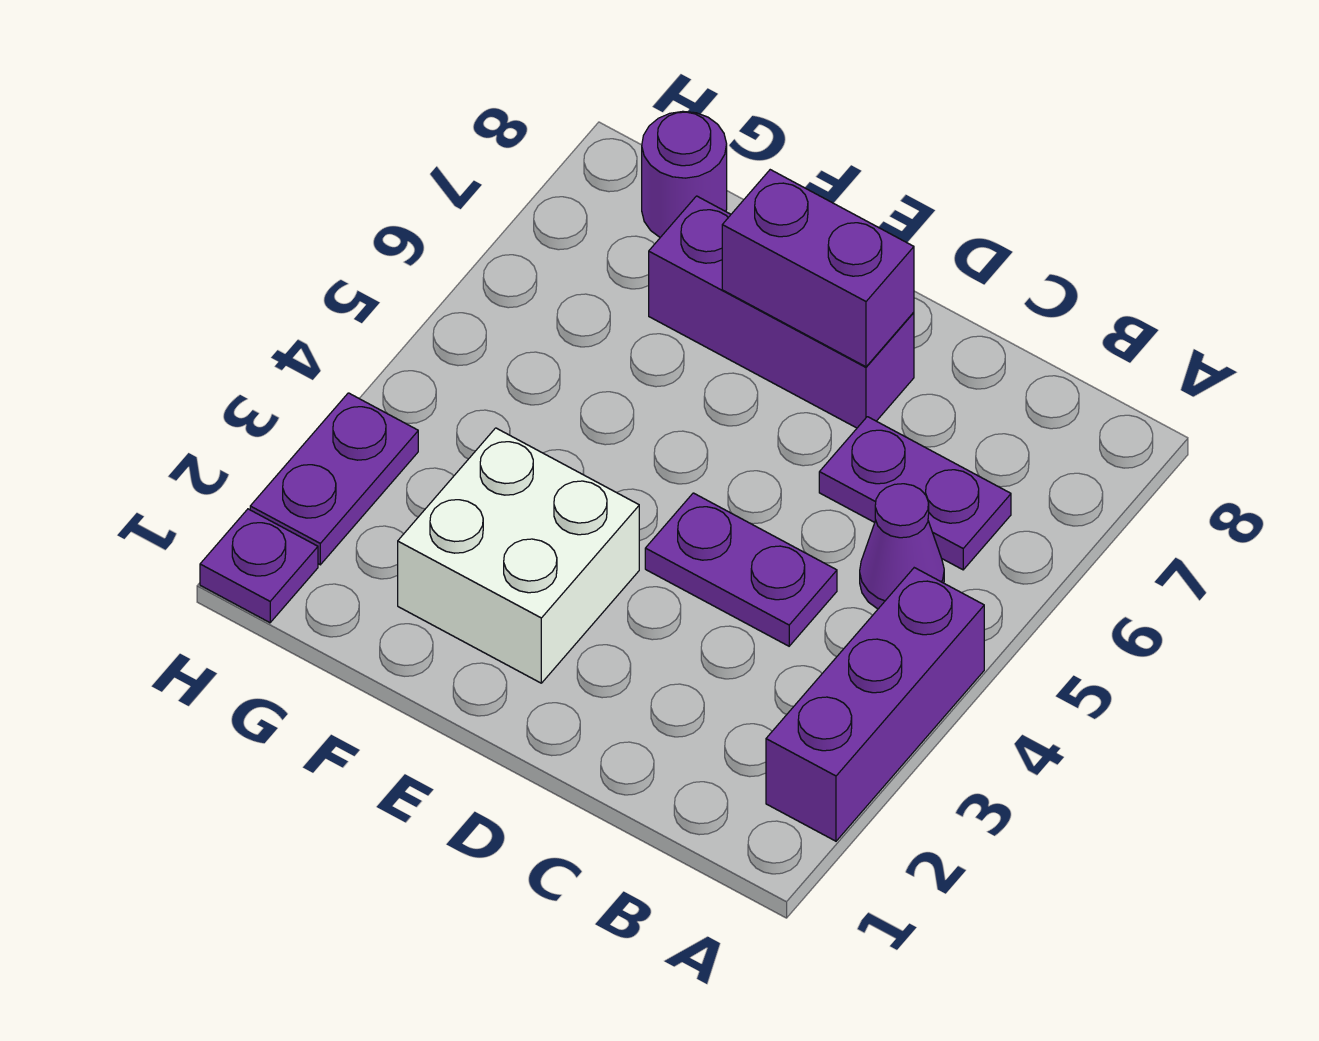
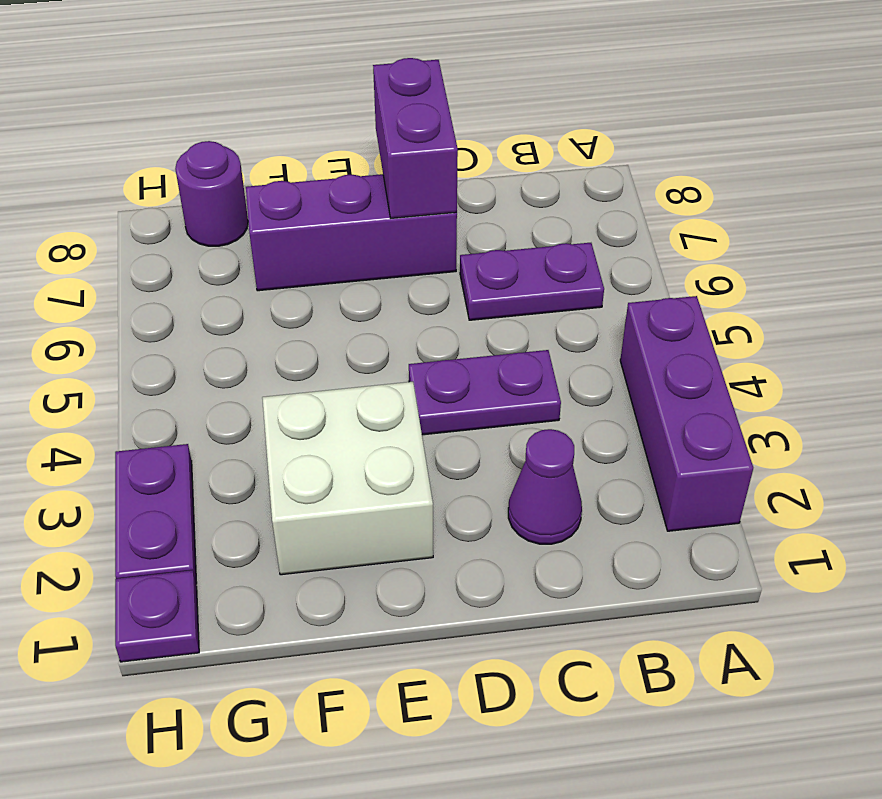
purple 1x1 cone [860,484,944,609] -> purple 1x1 cone moved to [508,429,582,544]
purple 1x2 brick [722,170,914,367] -> purple 1x2 brick turned to [373,58,458,218]

